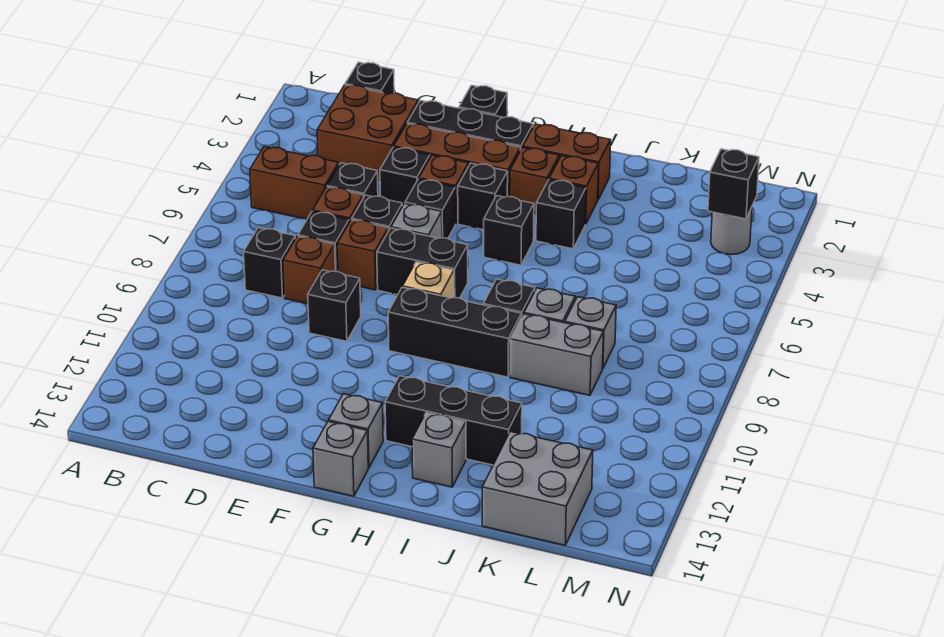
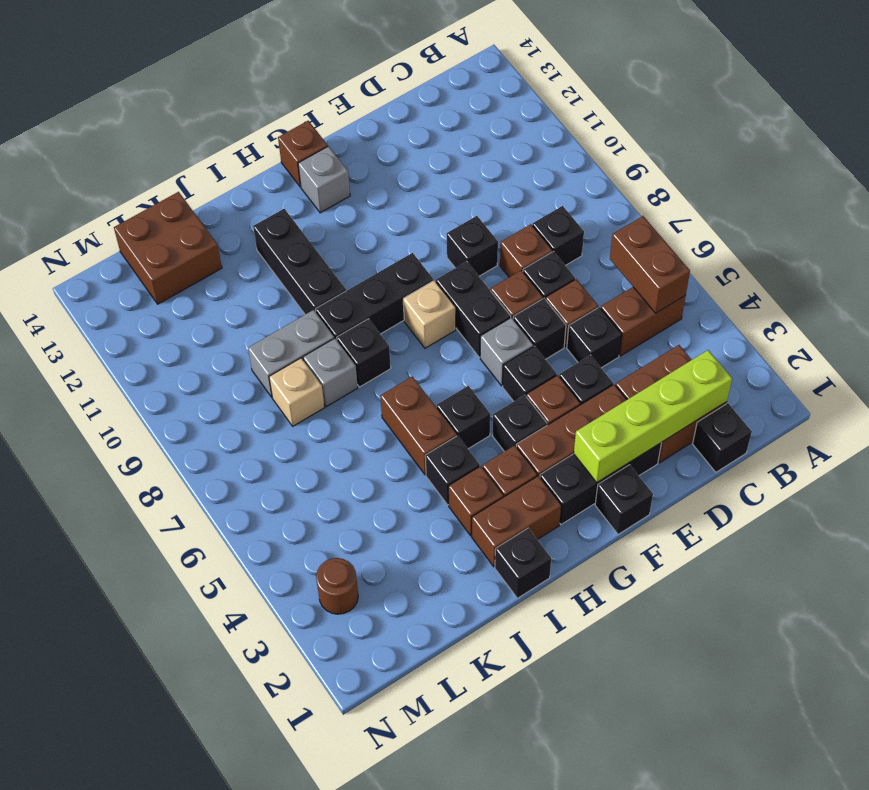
none -> brown 1x2 brick [610,216,690,313]
none -> lime 1x4 brick [574,350,732,482]
black 1x2 brick [377,228,468,298] -> black 1x2 brick turned to [436,262,511,357]
grey 1x1 brick [313,421,368,496] -> brown 1x1 brick [278,121,328,187]
black 1x3 brick [385,376,522,465] -> black 1x3 brick turned to [253,209,346,314]
none -> brown 1x2 brick [380,376,457,475]
grey 1x1 brick [412,413,466,487] -> none
grey 1x1 brick [565,297,616,369] -> tan 1x1 brick [269,358,325,426]
grey 2x2 brick [482,432,593,545] -> brown 2x2 brick [114,192,222,304]
grey 1x1 round brick [711,207,752,255] -> brown 1x1 round brick [316,558,358,614]
black 1x1 brick [708,149,759,219] -> black 1x1 brick moved to [495,528,551,598]

